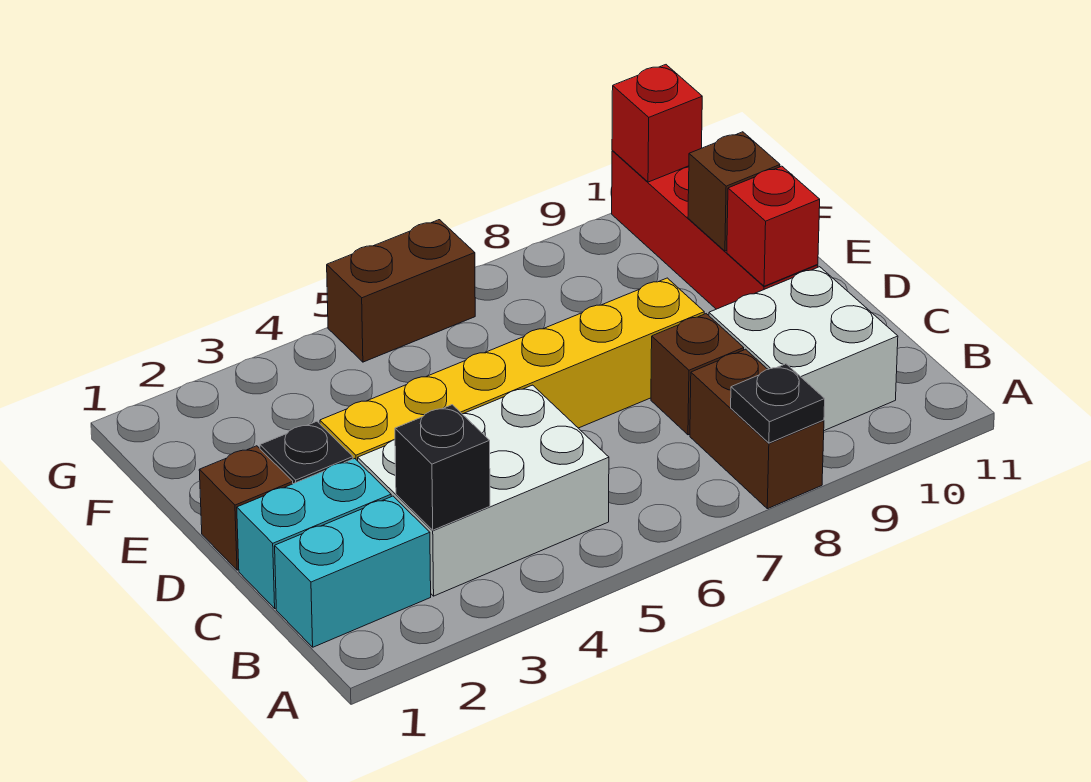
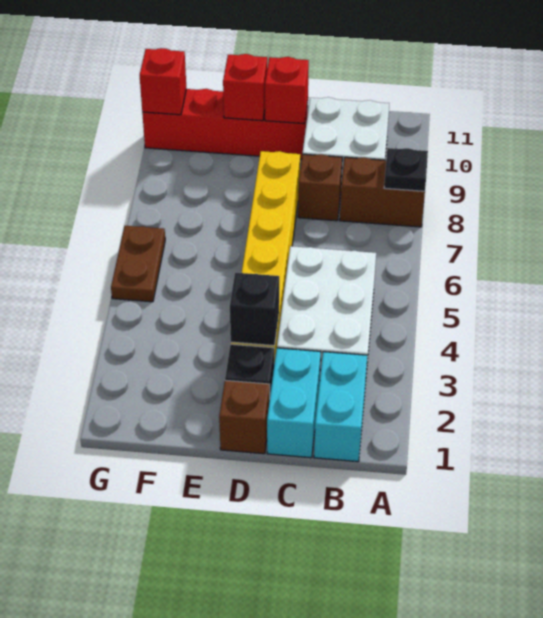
black 1x1 brick [395,405,490,530] -> black 1x1 brick moved to [230,273,279,346]
brown 1x1 brick [688,132,780,251] -> red 1x1 brick [223,54,267,121]
brown 1x2 brick [327,220,475,362] -> brown 1x2 plate [111,226,165,302]

